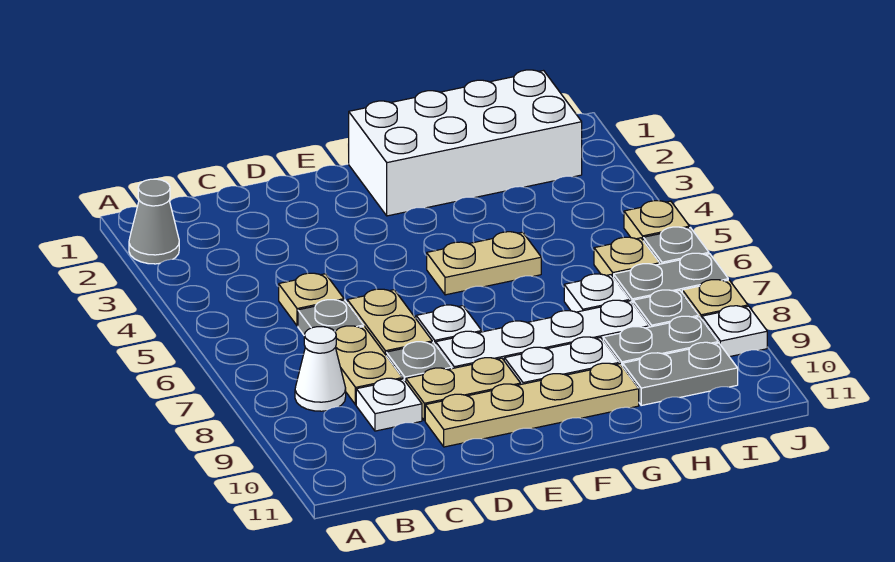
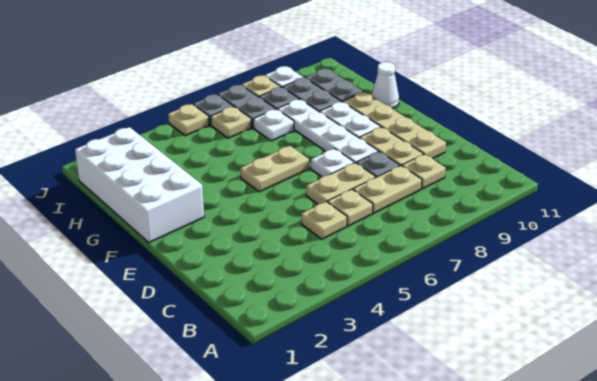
grey 1x1 cone [129,179,179,264] -> none
white 1x1 cone [295,327,346,411] -> white 1x1 cone moved to [371,62,399,109]
grey 1x1 plate [298,300,364,335] -> tan 1x1 plate [327,189,373,226]
white 1x1 plate [356,378,422,431] -> tan 1x1 plate [402,154,446,189]
tan 1x2 plate [427,232,541,295] -> tan 1x2 plate turned to [240,146,309,192]

